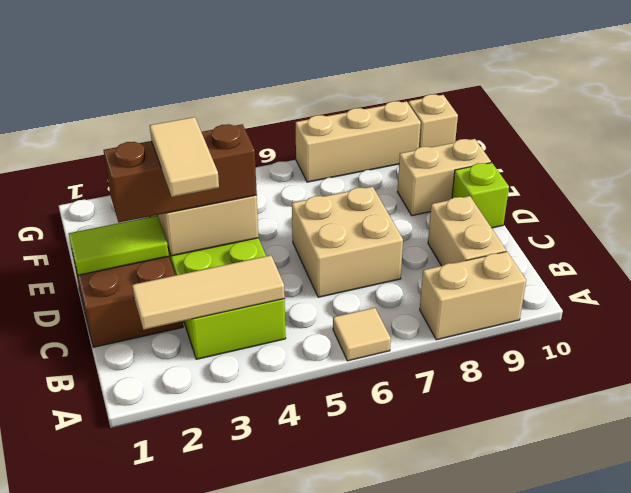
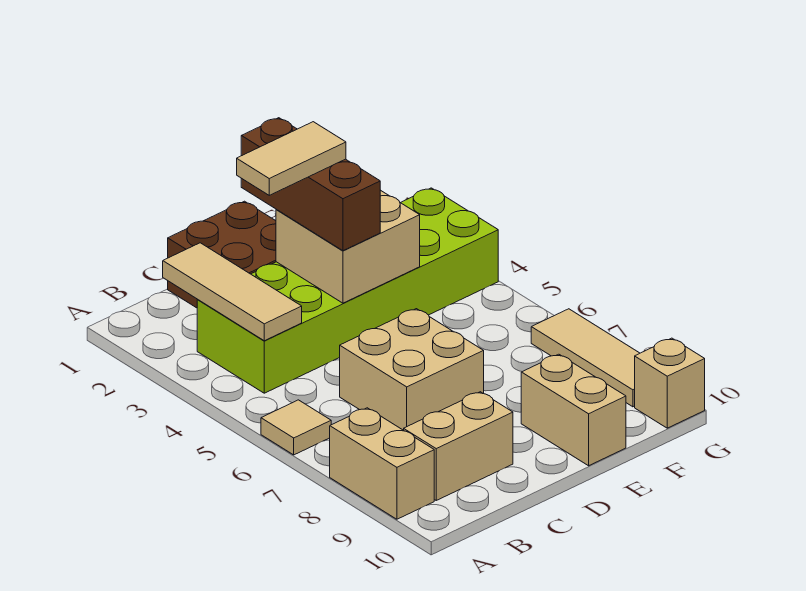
lime 1x2 tile [69,216,169,275] -> none
lime 1x1 brick [452,163,509,228] -> none
tan 1x3 brick [296,101,421,182] -> tan 1x3 tile [531,309,640,407]

